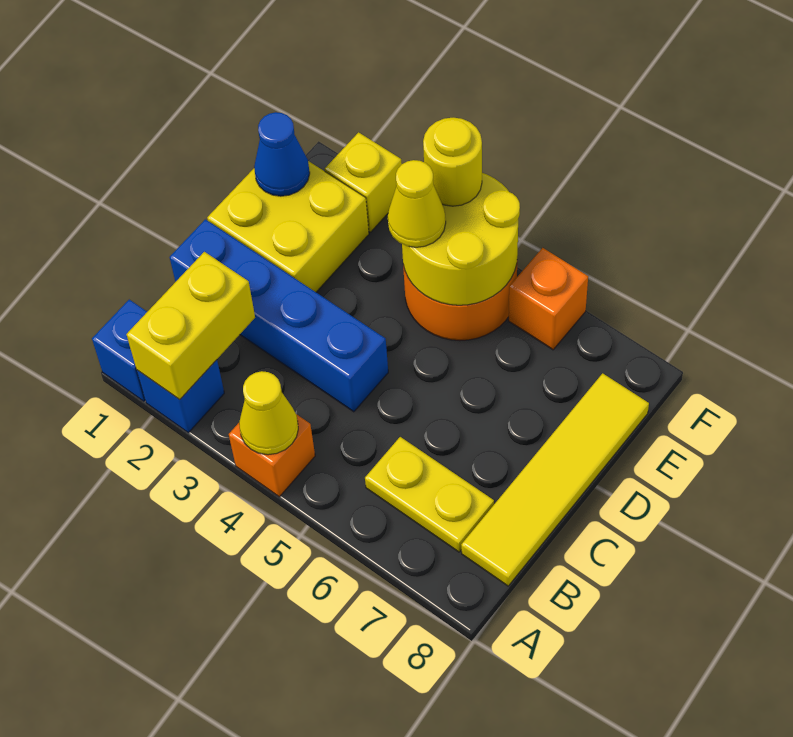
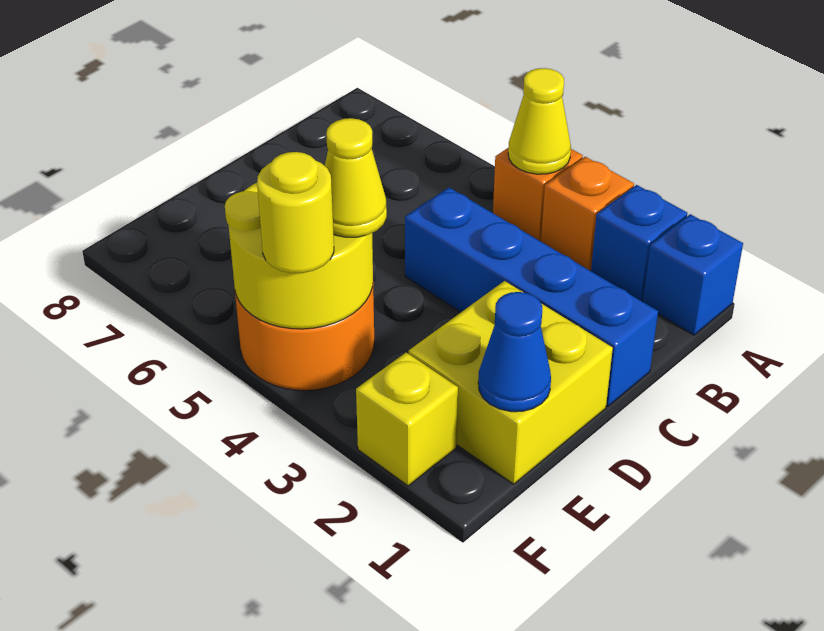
yellow 1x2 brick [127,252,255,400] -> none
yellow 1x2 plate [365,437,494,552] -> none
yellow 1x4 tile [461,373,649,586] -> none
orange 1x1 brick [509,248,588,350] -> orange 1x1 brick moved to [541,157,634,271]

